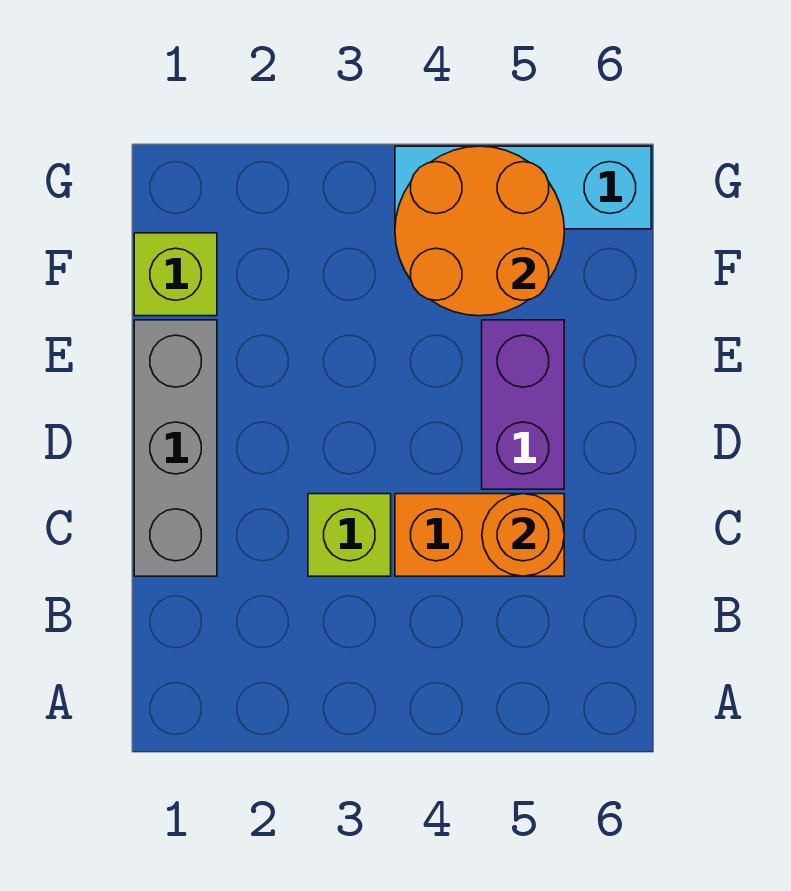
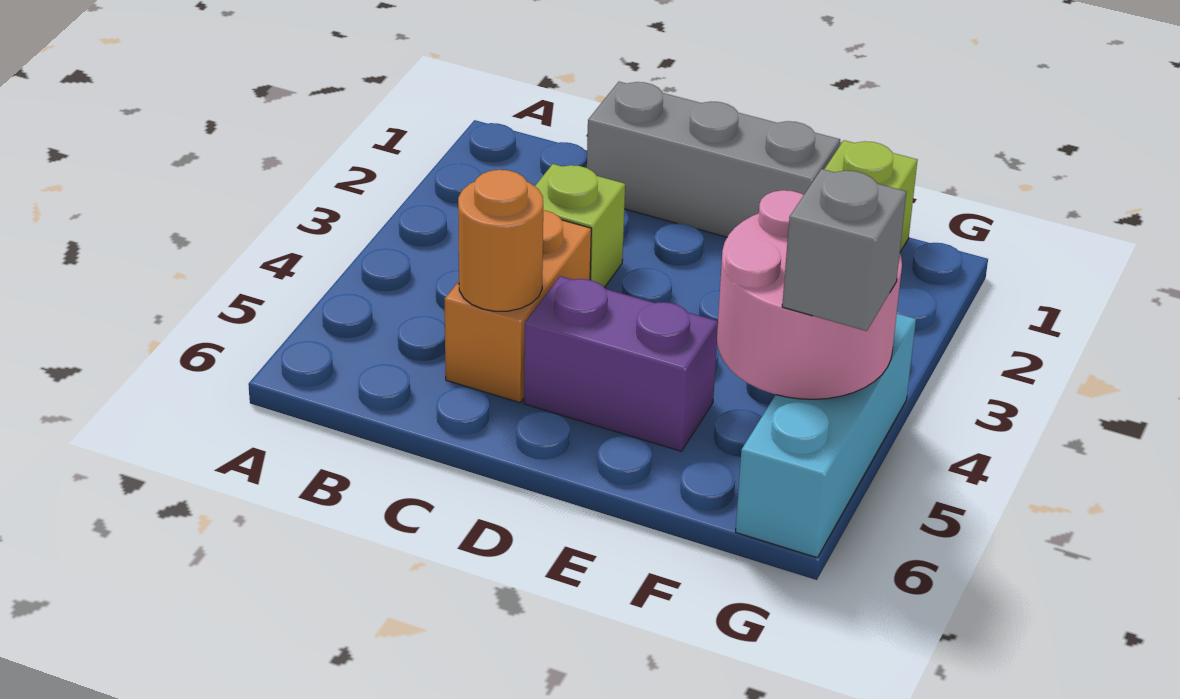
orange 2x2 round brick [395,146,564,316] -> pink 2x2 round brick [717,190,902,399]
none -> grey 1x1 brick [782,169,906,331]

